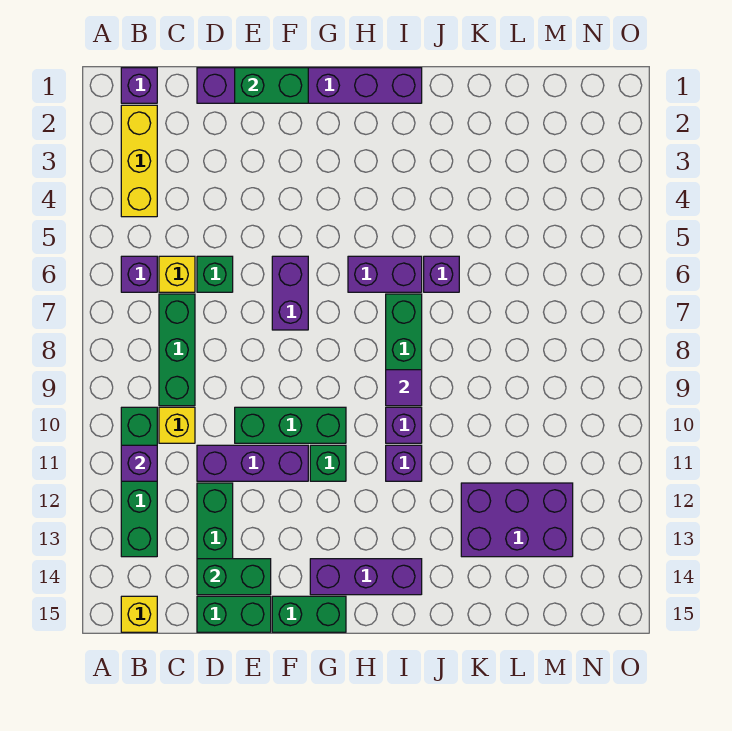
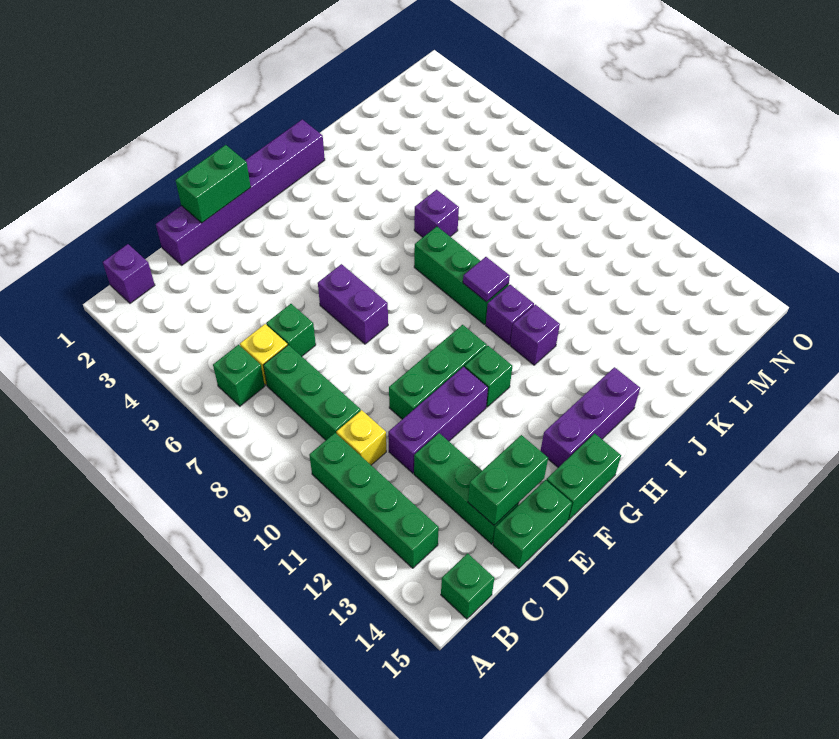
yellow 1x3 brick [121,105,157,217] -> none
purple 1x1 brick [121,256,157,292] -> green 1x1 brick [213,345,265,406]
purple 1x1 brick [121,445,157,481] -> none
yellow 1x1 brick [121,596,157,632] -> green 1x1 brick [441,553,494,619]
purple 1x2 brick [348,256,422,292] -> none
purple 2x3 brick [461,483,573,557] -> none

